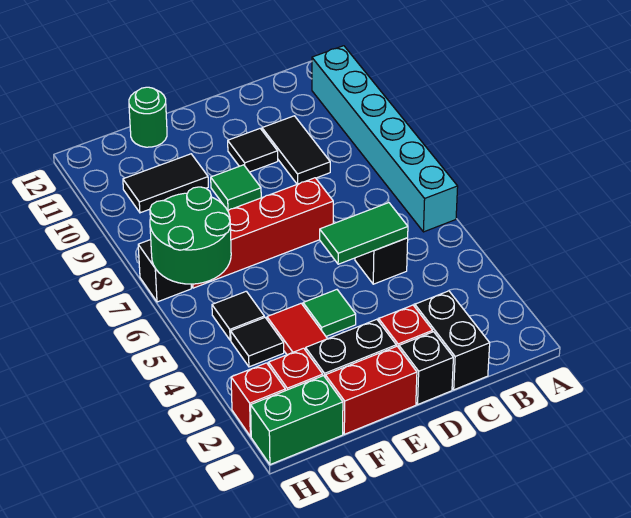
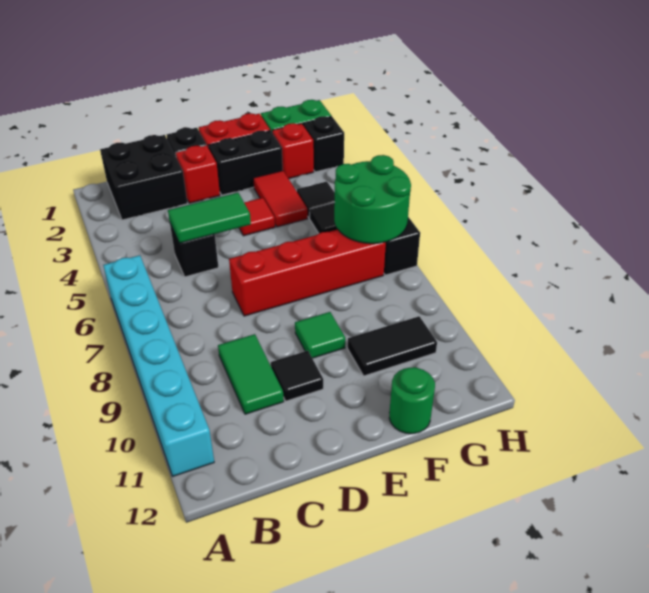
black 1x2 brick [415,291,490,390] -> black 2x2 brick [100,135,187,220]
black 1x2 tile [262,116,330,184] -> green 1x2 tile [218,334,284,414]
green 1x1 tile [303,290,356,336] -> red 1x1 tile [239,198,275,236]
red 1x1 brick [231,363,285,436] -> black 1x1 brick [303,116,344,172]

